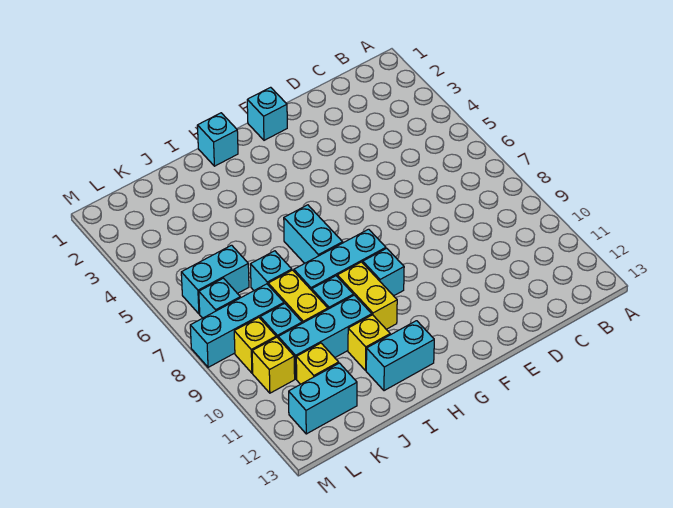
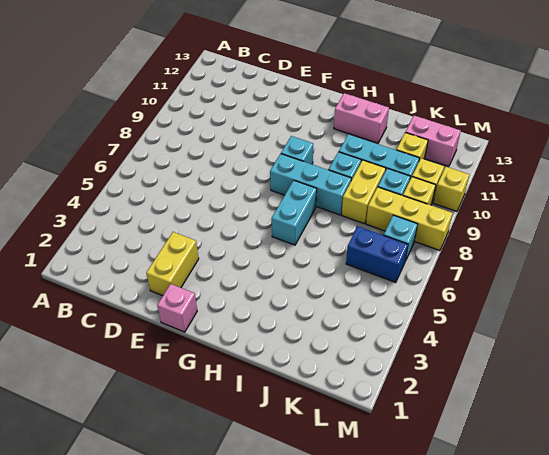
cyan 1x1 brick [247,87,287,140] -> pink 1x1 brick [157,284,197,332]
cyan 1x1 brick [197,113,238,166] -> none
yellow 1x2 brick [337,262,397,329] -> yellow 1x2 brick moved to [146,232,199,296]
cyan 1x2 brick [366,321,434,391] -> pink 1x2 brick [334,93,389,143]
yellow 1x1 brick [348,315,390,370] -> yellow 1x1 brick moved to [434,167,469,211]
cyan 1x1 brick [250,251,292,290] -> none
cyan 1x2 brick [181,245,249,314] -> blue 1x2 brick [346,226,408,282]
cyan 1x3 brick [190,284,284,367] -> yellow 1x3 brick [366,187,453,251]
cyan 1x2 brick [289,363,357,434] -> pink 1x2 brick [405,116,461,167]

